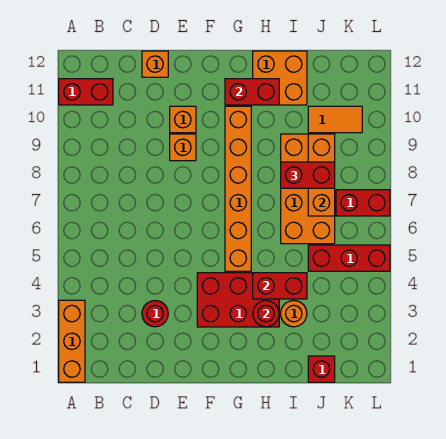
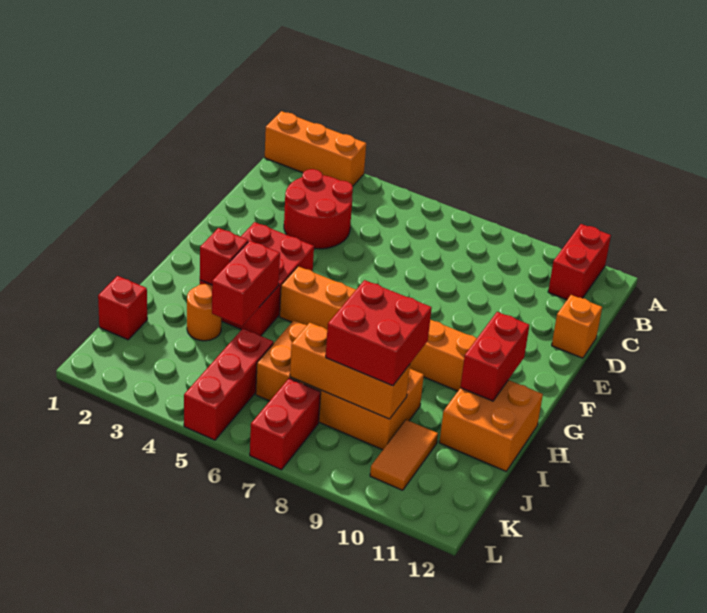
red 1x1 round brick [142,301,168,327] -> red 2x2 round brick [284,169,353,249]
orange 1x1 brick [170,134,196,161] -> none
orange 1x1 brick [170,106,196,133] -> none
red 1x1 round brick [253,301,279,327] -> red 1x1 brick [200,228,248,285]
red 1x2 brick [281,162,335,188] -> red 2x2 brick [326,280,432,386]

